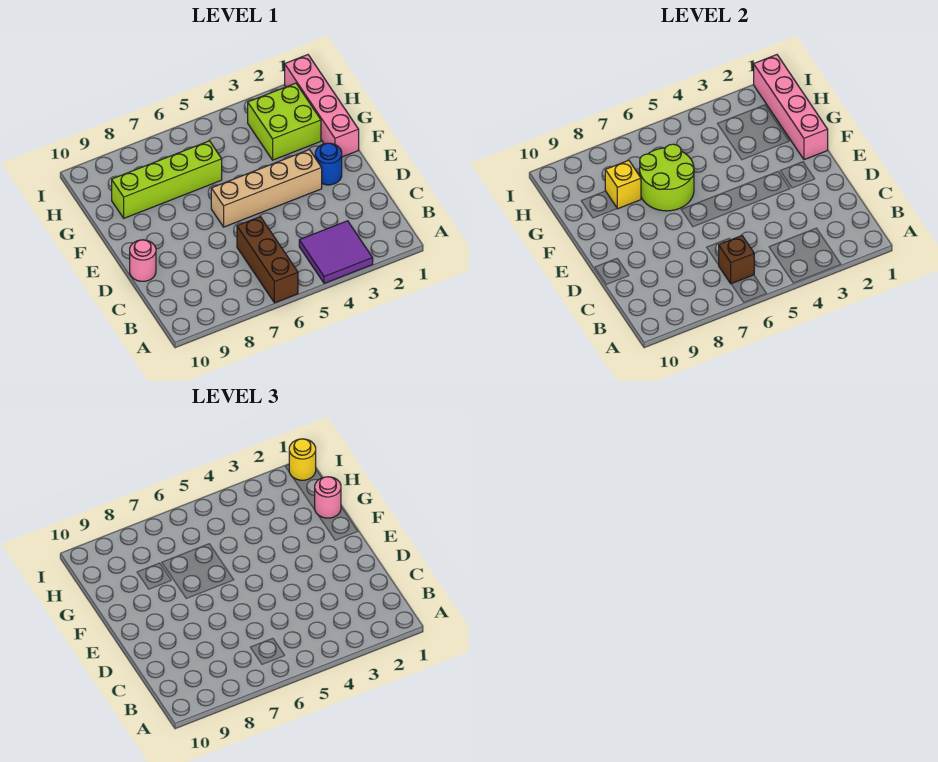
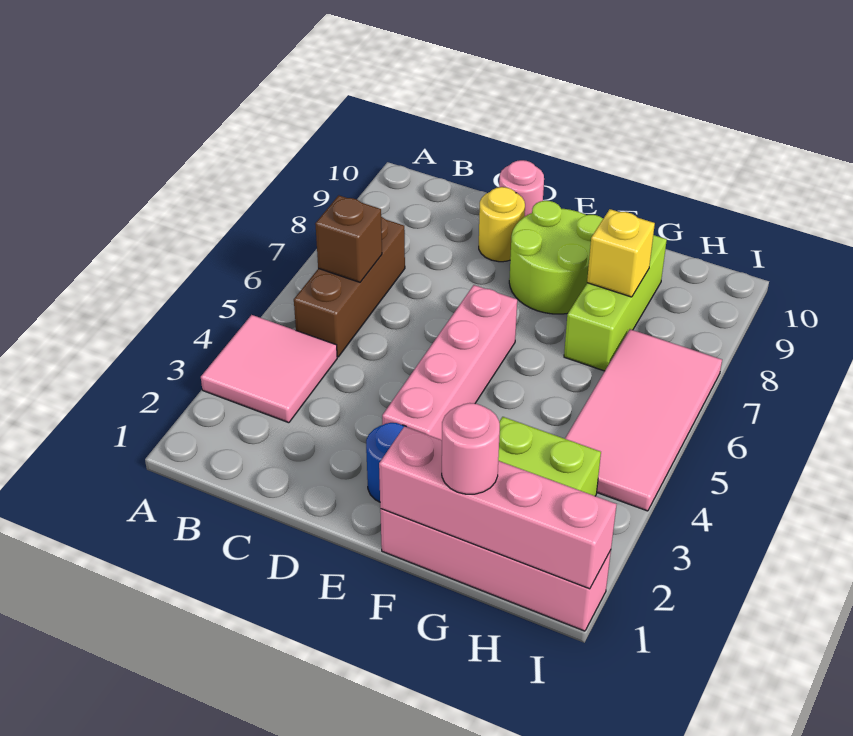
purple 2x2 tile [299,221,373,283] -> pink 2x2 tile [201,315,337,423]
brown 1x3 brick [237,217,298,303] -> brown 1x3 brick turned to [294,217,405,357]
tan 1x4 brick [211,150,322,227] -> pink 1x4 brick [382,285,517,440]
lime 2x2 round brick [640,144,694,211] -> lime 2x2 round brick moved to [509,201,603,314]
lime 1x4 brick [112,141,222,218] -> lime 1x3 brick [564,235,667,371]
none -> pink 2x4 tile [565,329,722,511]
yellow 1x1 round brick [289,439,316,480] -> yellow 1x1 round brick moved to [479,187,525,262]

